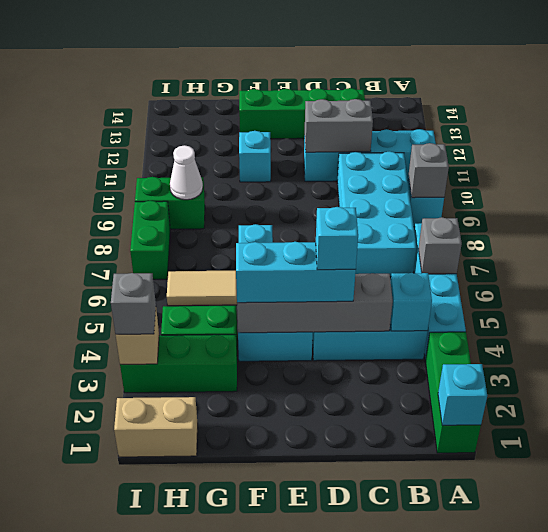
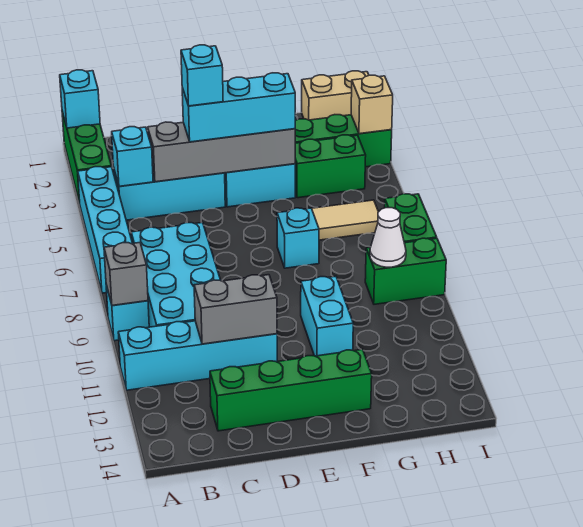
grey 1x1 brick [418,217,462,274] -> none
cyan 1x1 brick [239,131,271,182] -> cyan 1x2 brick [301,276,353,356]
grey 1x1 brick [111,273,156,334] -> none

